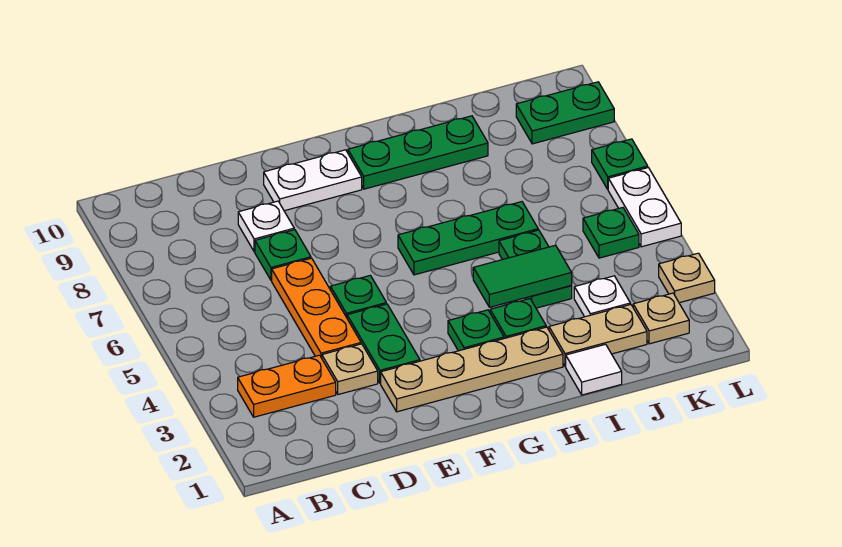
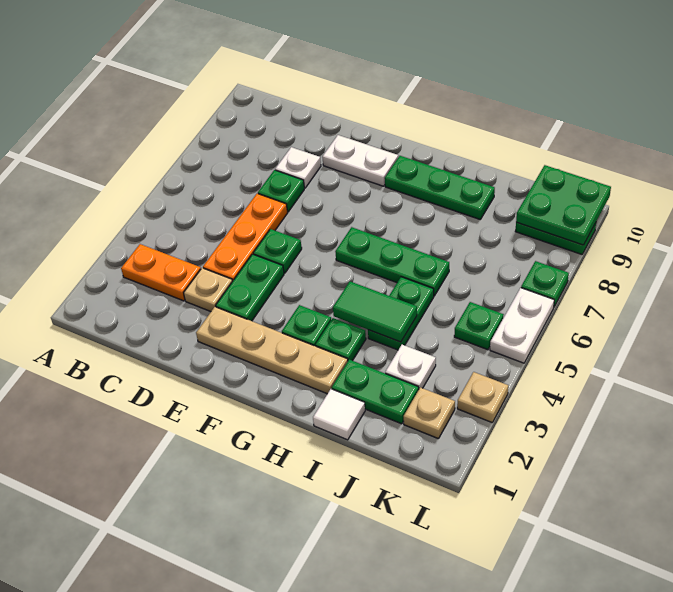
tan 1x2 plate [549,304,647,366] -> green 1x2 plate [332,360,419,424]
none -> green 2x2 plate [516,165,611,245]

